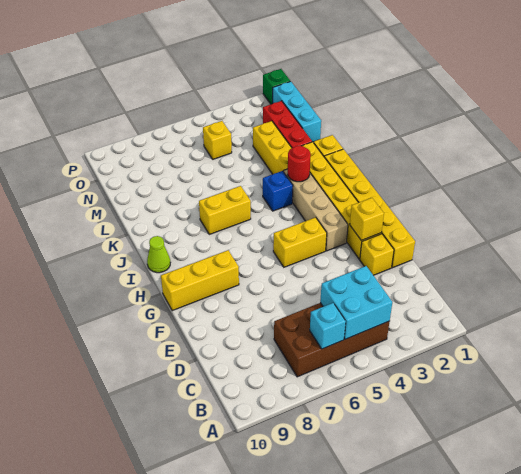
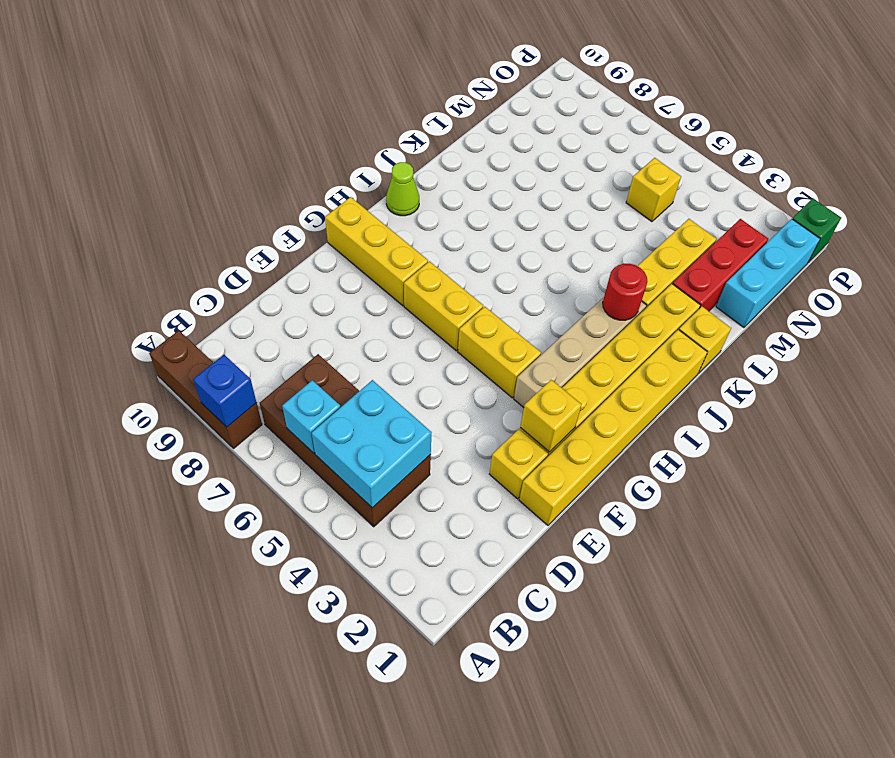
none -> brown 1x3 brick [149,330,262,449]
blue 1x1 brick [263,171,293,211] -> blue 1x1 brick moved to [193,355,257,427]
yellow 1x2 brick [199,186,251,234] -> yellow 1x2 brick moved to [404,261,483,351]

